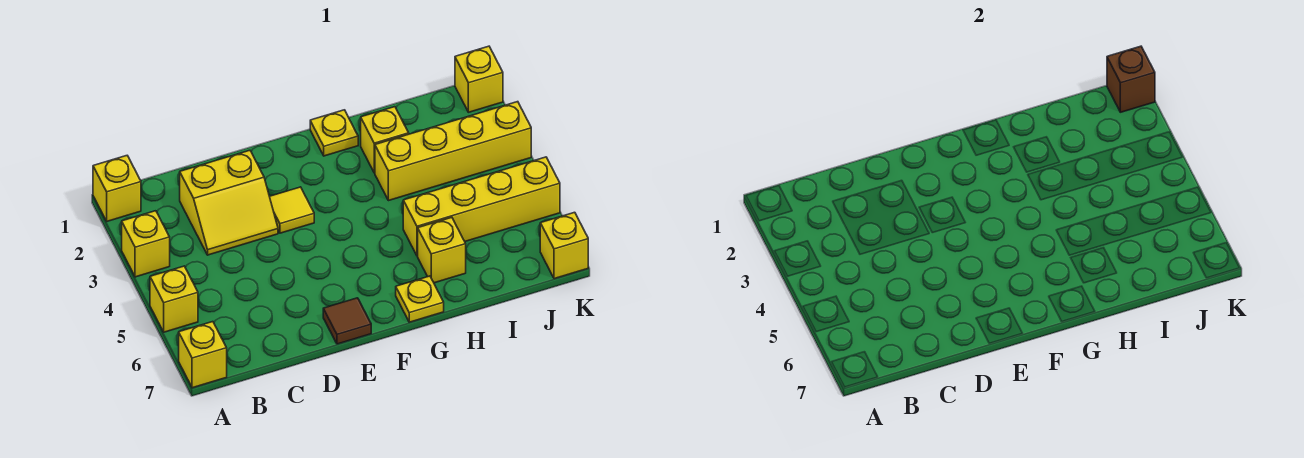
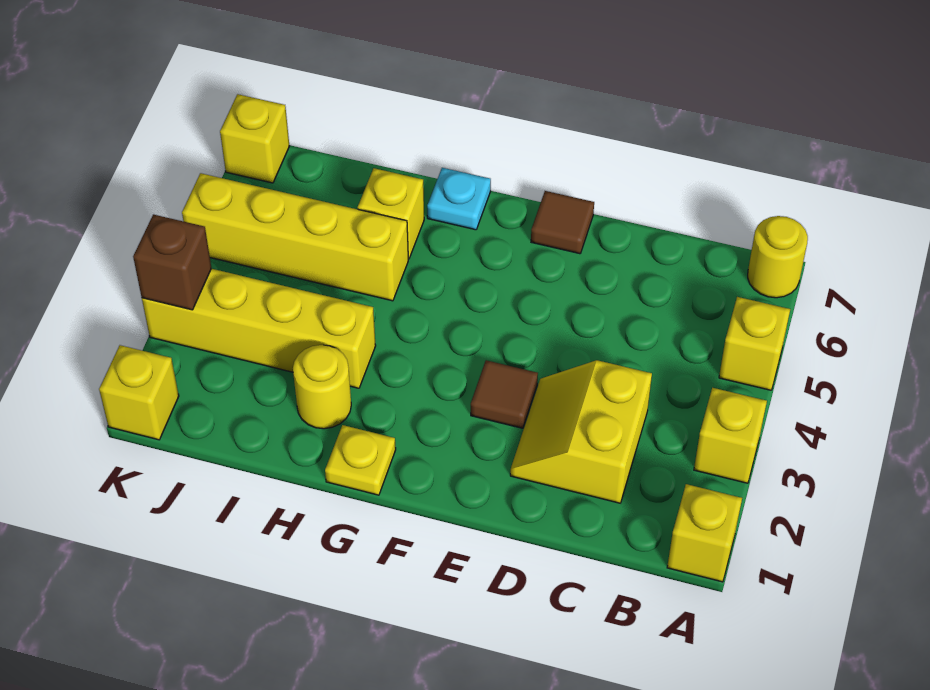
yellow 1x1 brick [179,322,227,388] -> yellow 1x1 round brick [748,216,808,298]
yellow 2x2 slope [180,150,278,255] -> yellow 2x2 slope turned to [510,360,652,503]
yellow 1x1 tile [270,187,314,233] -> brown 1x1 tile [471,360,538,428]
yellow 1x1 plate [396,276,444,322] -> cyan 1x1 plate [427,168,491,230]
yellow 1x1 brick [361,107,409,173] -> yellow 1x1 round brick [293,345,351,429]
brown 1x1 brick [1107,46,1155,112] -> brown 1x1 brick moved to [133,214,211,310]

